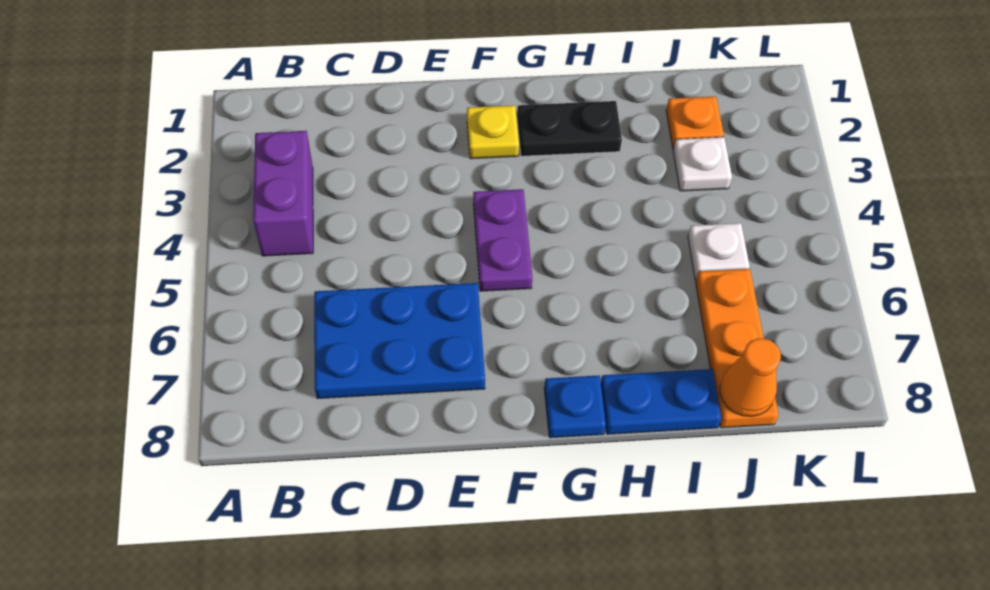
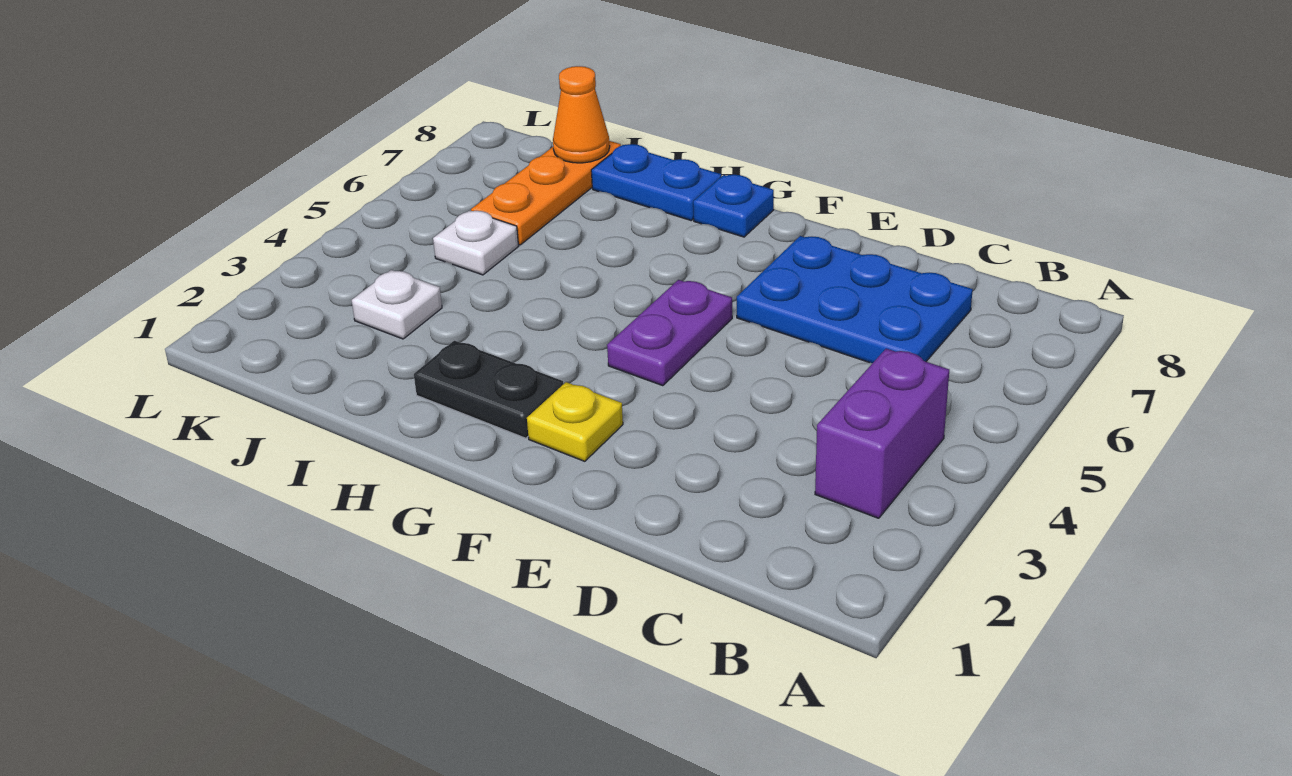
orange 1x1 plate [666,96,724,149] -> none

